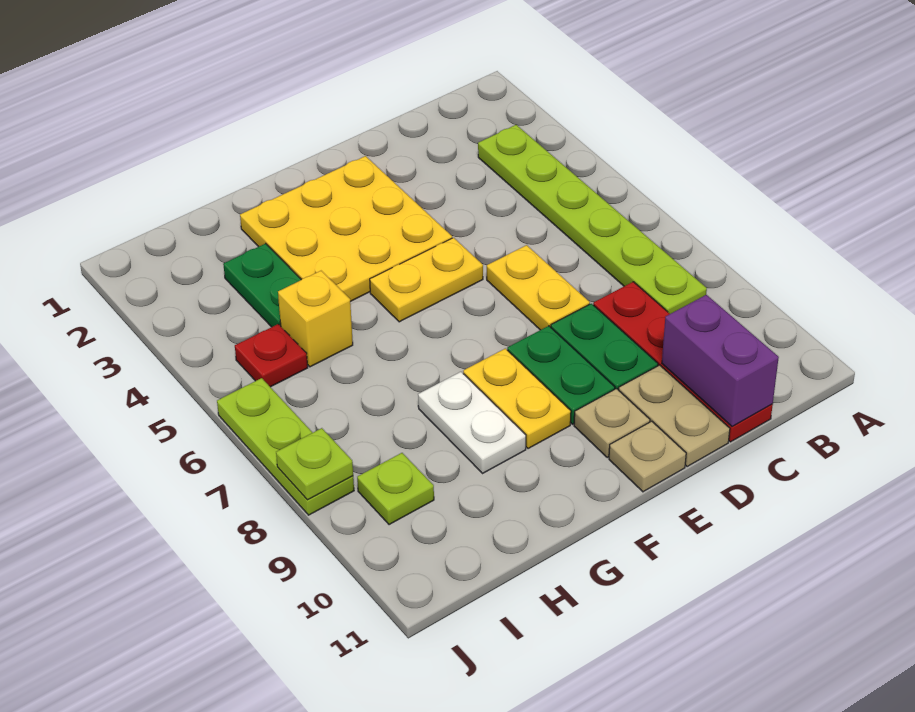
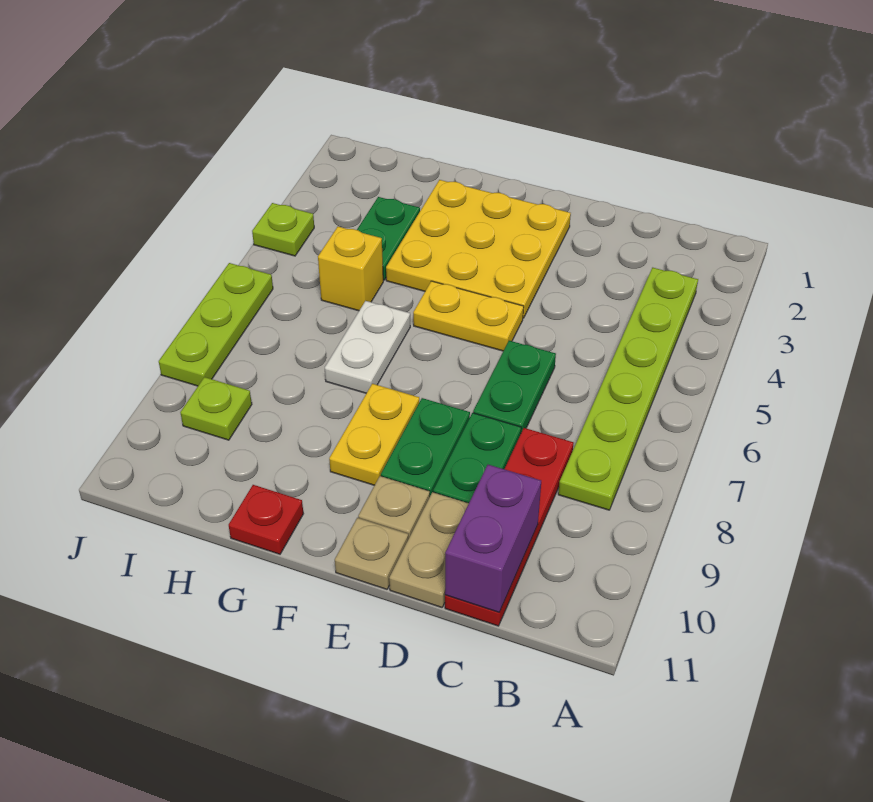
yellow 1x2 plate [487,245,590,330] -> green 1x2 plate [473,341,556,433]
white 1x2 plate [418,372,526,473] -> white 1x2 plate moved to [325,301,410,393]
red 1x1 plate [235,324,308,387] -> red 1x1 plate moved to [229,485,303,554]
lime 1x1 plate [276,428,353,500] -> lime 1x1 plate moved to [252,203,314,256]

